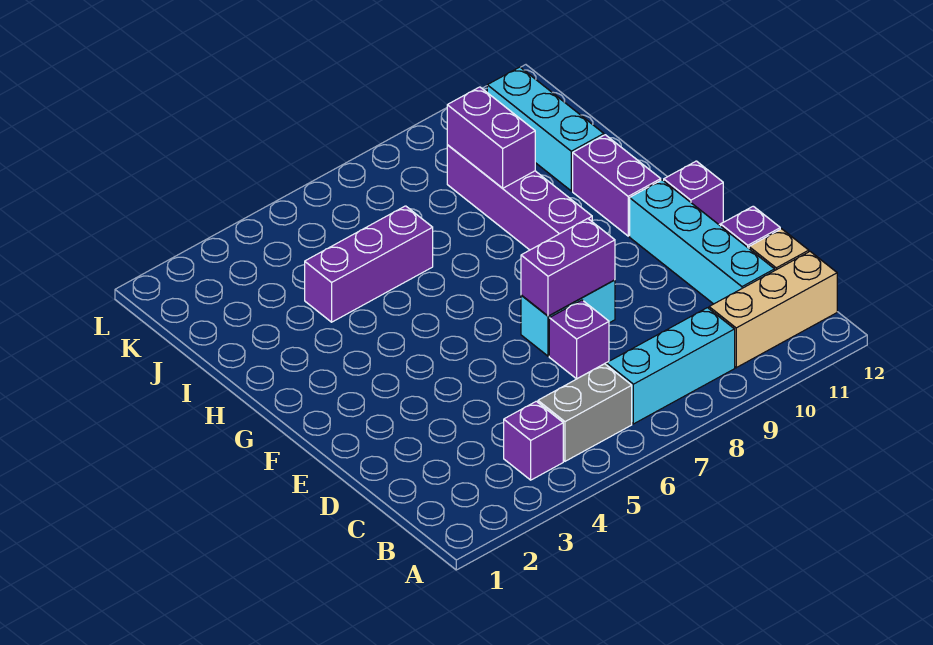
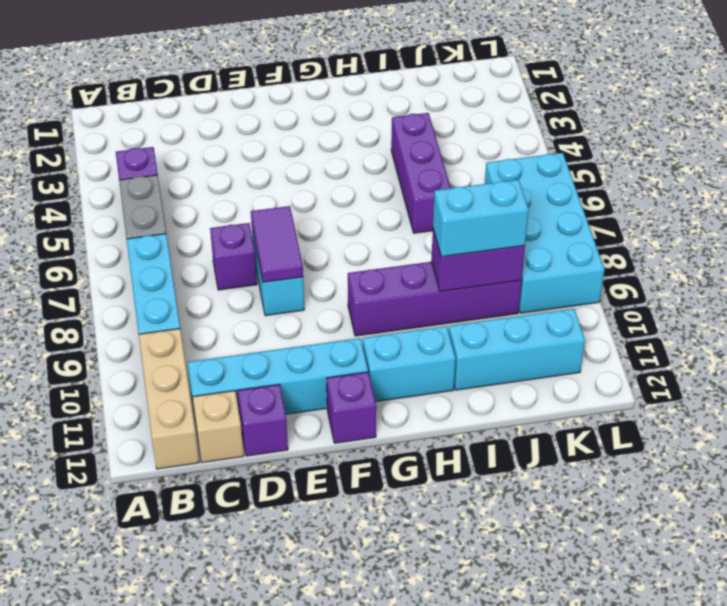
purple 1x2 brick [521,219,615,316] -> purple 1x2 tile [251,206,303,282]
purple 1x2 brick [573,135,661,236] -> cyan 1x2 brick [363,326,456,402]
none -> cyan 1x2 brick [433,180,529,257]
none -> cyan 2x4 brick [485,153,605,313]

